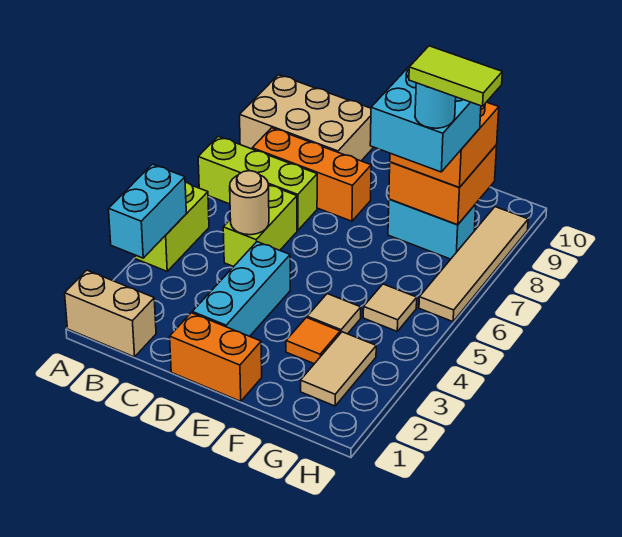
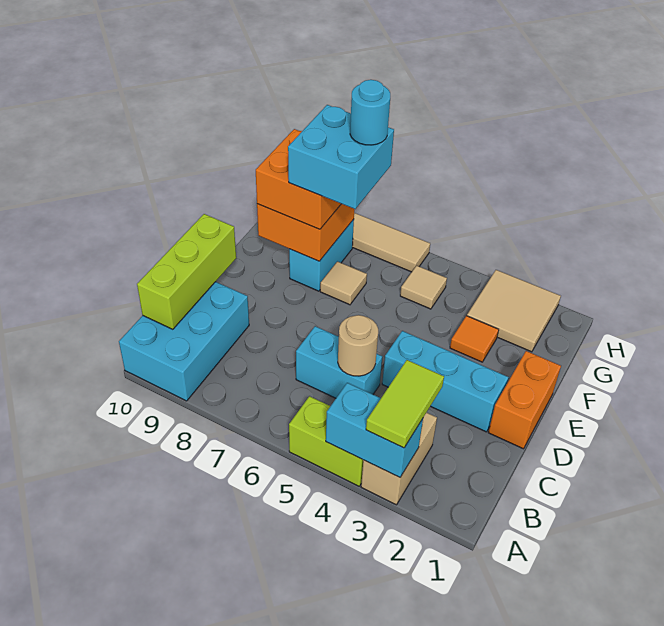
tan 1x2 brick [65,270,156,357] -> tan 1x2 brick moved to [361,412,437,505]
lime 1x3 brick [198,136,317,230] -> lime 1x3 brick moved to [137,214,236,329]
tan 2x3 brick [240,75,374,161] -> cyan 2x3 brick [119,282,249,401]
orange 1x3 brick [252,128,371,221] -> none
lime 1x2 brick [223,185,297,267] -> cyan 1x2 brick [296,326,382,398]
tan 1x1 tile [307,294,361,334] -> tan 1x1 tile moved to [320,262,367,305]
tan 1x2 tile [301,332,376,406] -> tan 2x2 tile [467,270,561,352]
lime 1x2 tile [409,46,502,106] -> lime 1x2 tile moved to [366,360,444,448]

